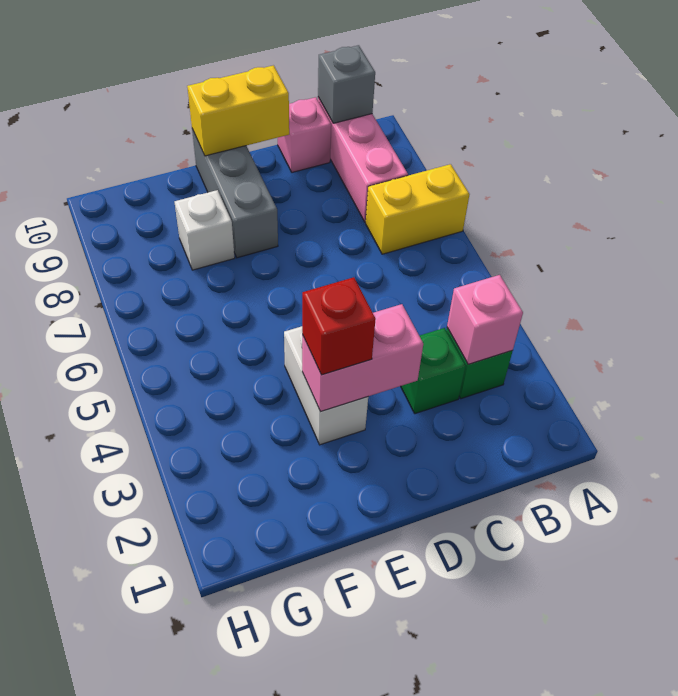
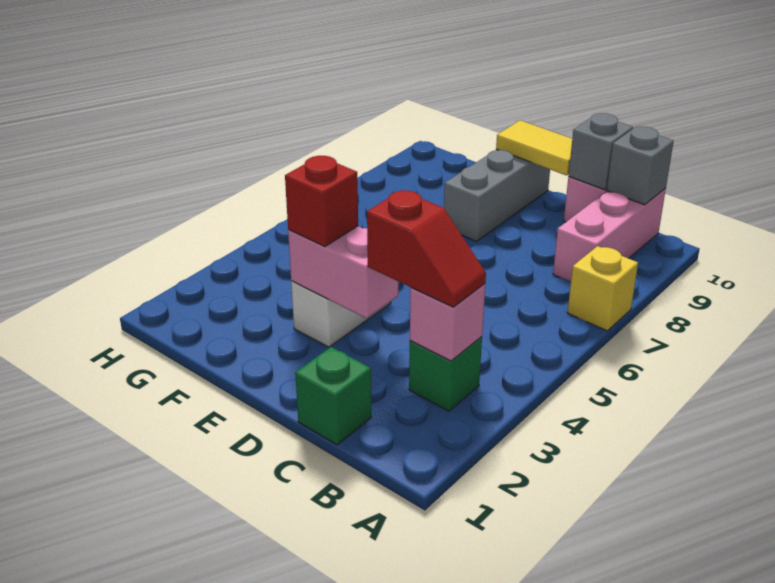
yellow 1x2 brick [366,164,470,254] -> yellow 1x1 brick [567,246,638,331]
none -> red 1x2 slope [367,190,486,307]
green 1x1 brick [401,328,466,414] -> green 1x1 brick moved to [295,347,371,445]
none -> grey 1x1 brick [569,113,633,190]
yellow 1x2 brick [187,65,289,156] -> yellow 1x2 tile [496,120,572,175]
white 1x1 brick [175,190,235,270] -> none

